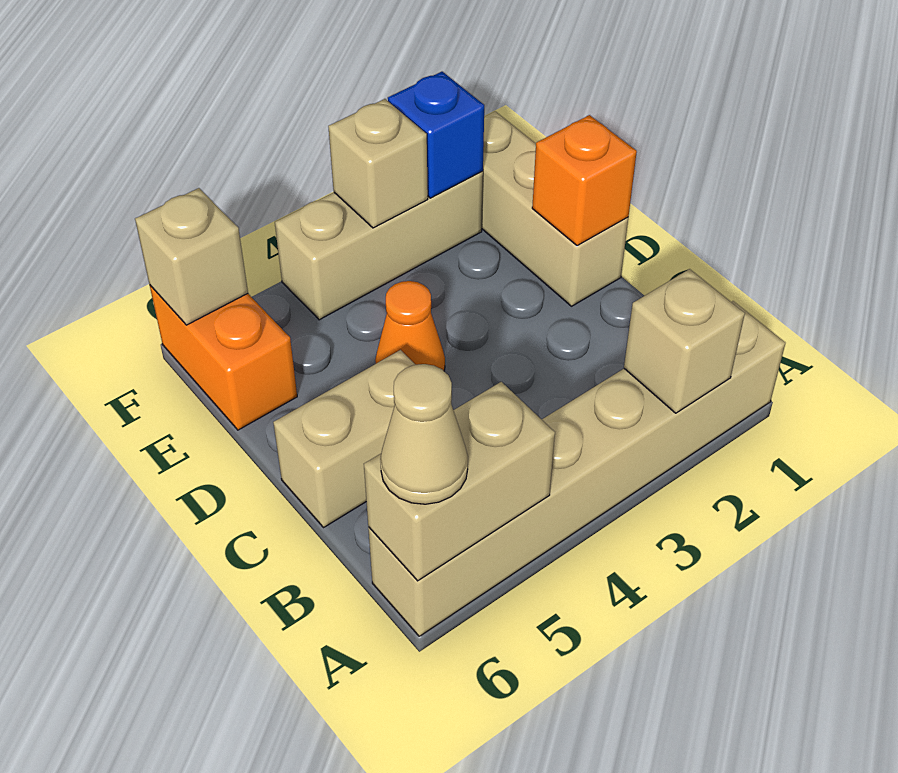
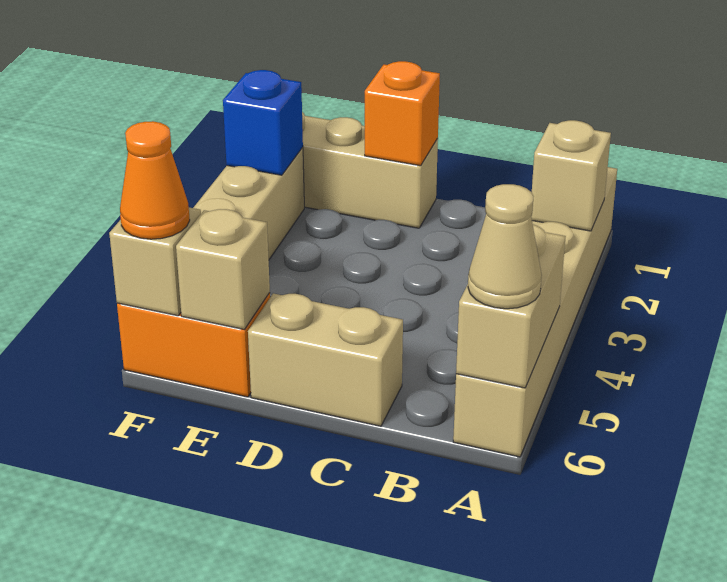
tan 1x2 brick [273,350,415,527] -> tan 1x2 brick turned to [248,293,403,426]
orange 1x1 cone [375,281,445,371] -> orange 1x1 cone moved to [120,121,190,239]
tan 1x1 brick [328,99,428,228] -> tan 1x1 brick moved to [176,209,270,330]

